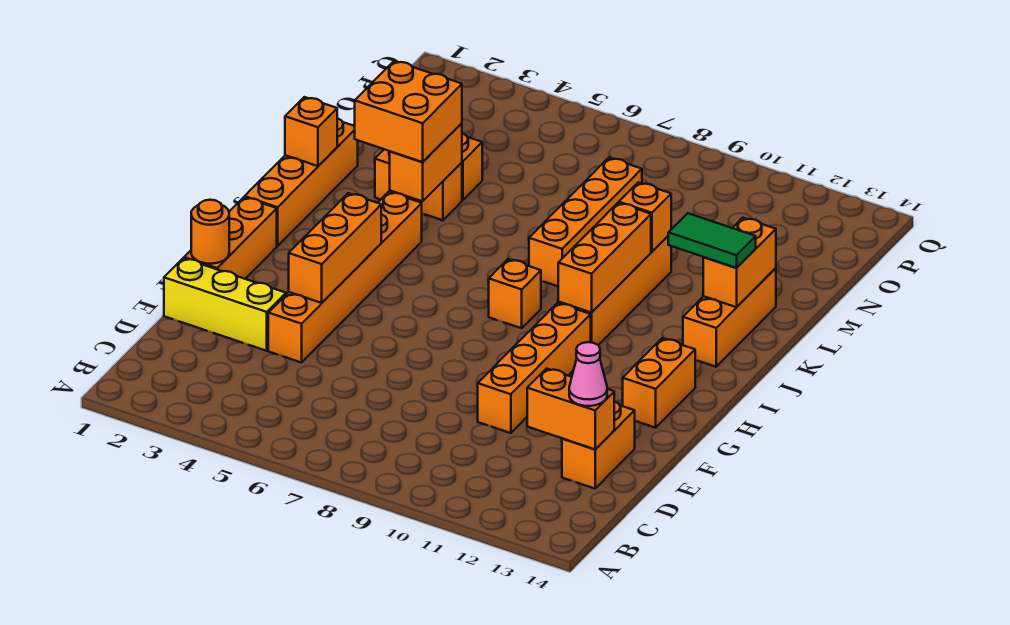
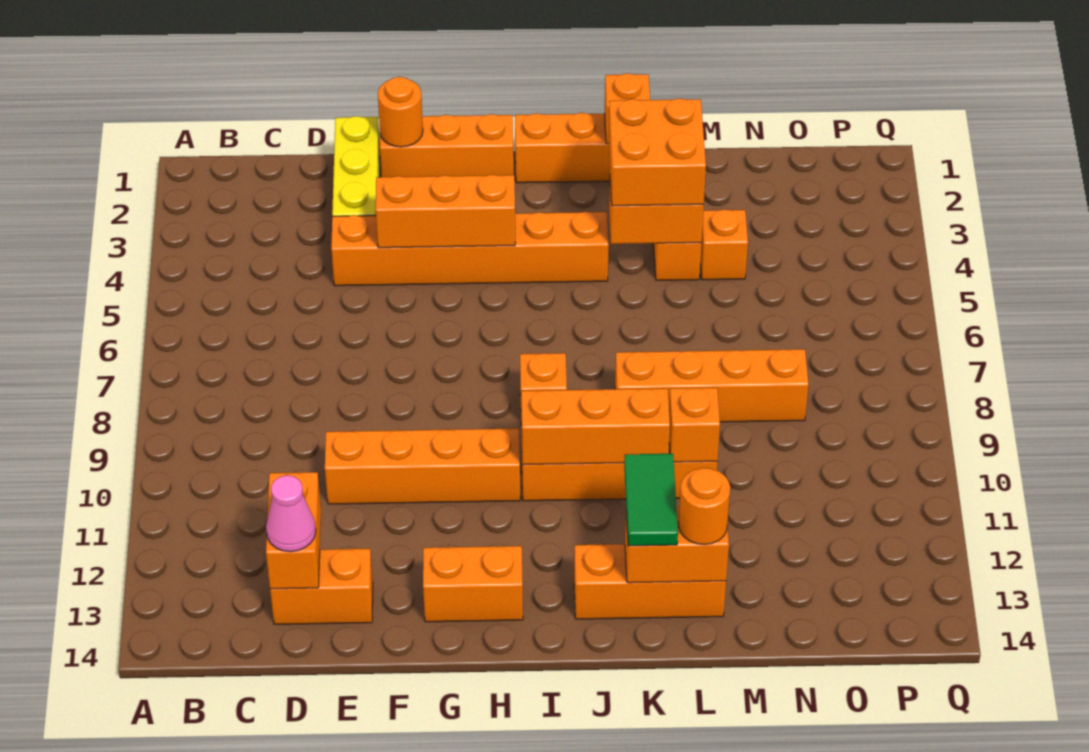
none -> orange 1x1 round brick [679,468,730,545]

